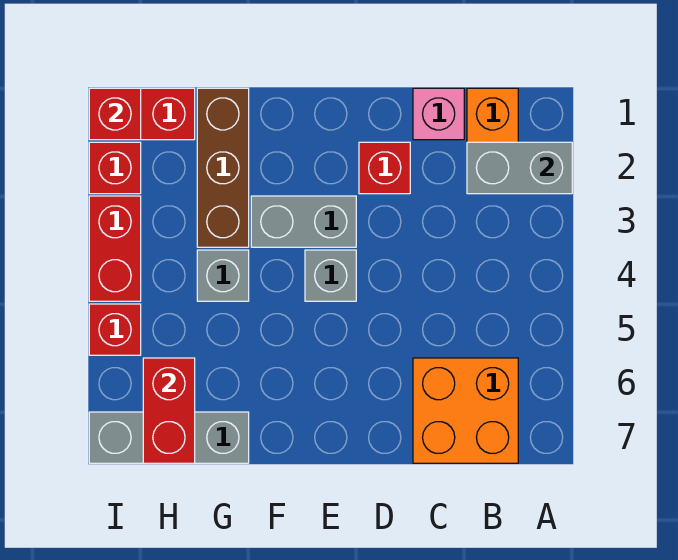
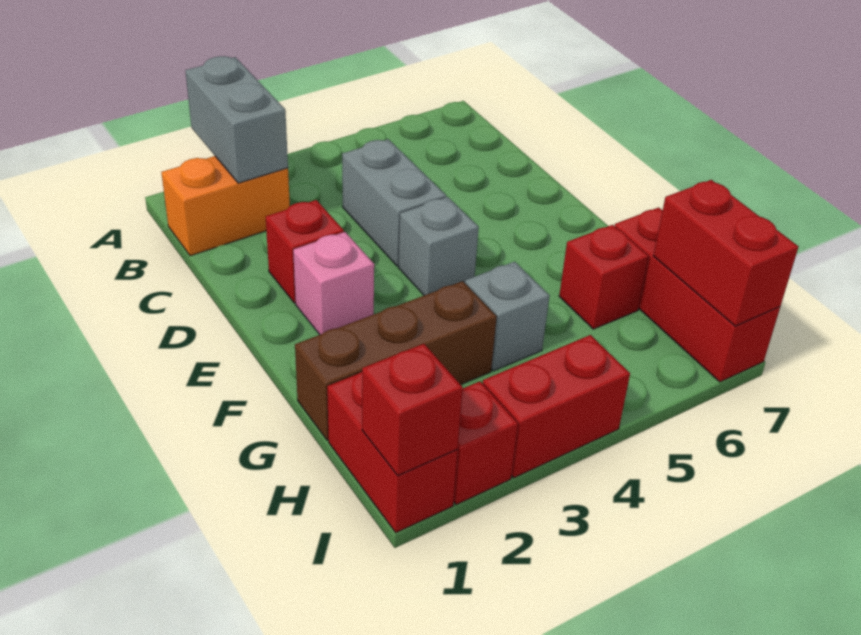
orange 2x2 brick [413,358,518,463] -> none
pink 1x1 brick [413,88,464,140] -> pink 1x1 brick moved to [293,232,374,335]
grey 1x2 brick [251,196,356,247] -> grey 1x2 brick moved to [342,139,446,266]
grey 1x3 brick [89,412,249,463] -> red 1x3 brick [615,207,780,382]
red 1x2 brick [143,358,195,463] -> red 1x2 brick turned to [653,180,798,326]
red 1x1 brick [89,304,141,355] -> red 1x1 brick moved to [559,225,649,329]

